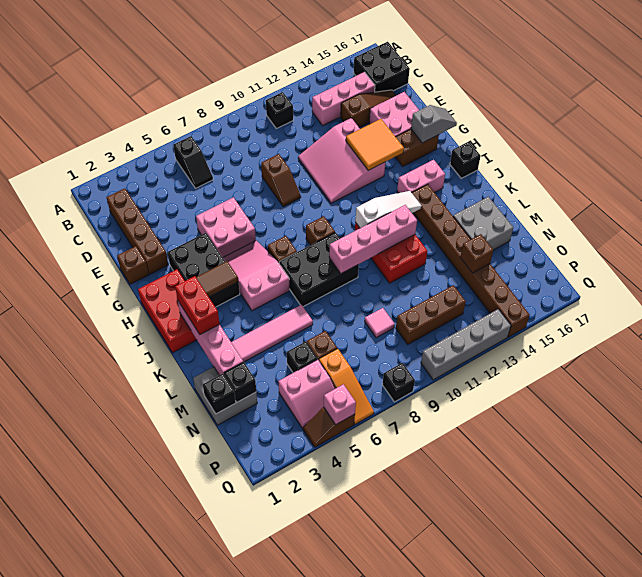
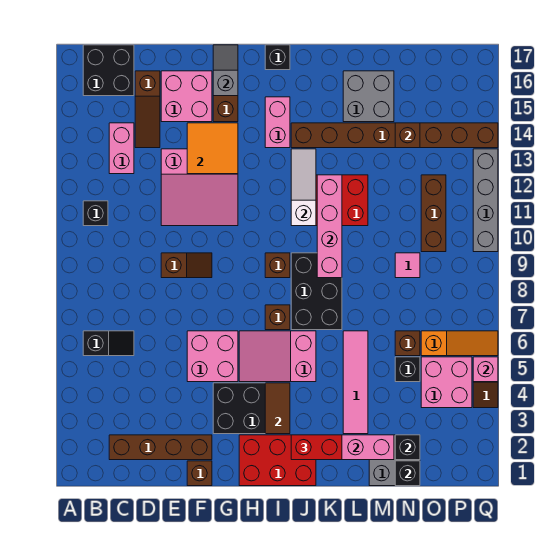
pink 1x3 brick [312,72,375,125] -> pink 1x2 brick [109,123,134,174]
brown 1x3 slope [341,90,396,127] -> brown 1x3 slope turned to [135,71,160,148]
pink 2x2 slope [278,359,335,428] -> pink 2x2 brick [421,357,472,408]
black 1x1 brick [382,363,415,402] -> none

